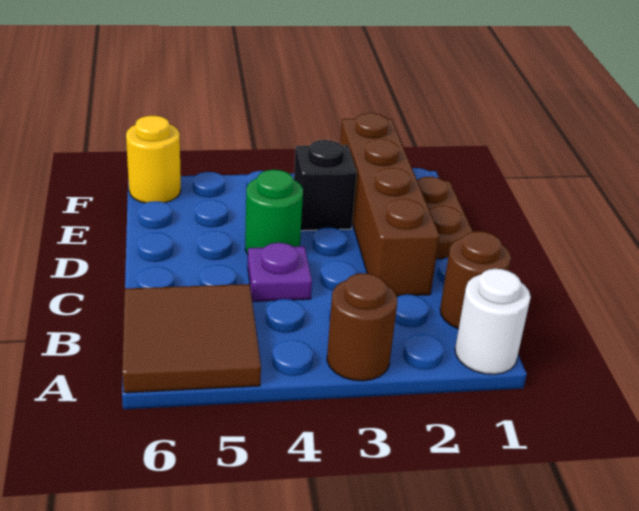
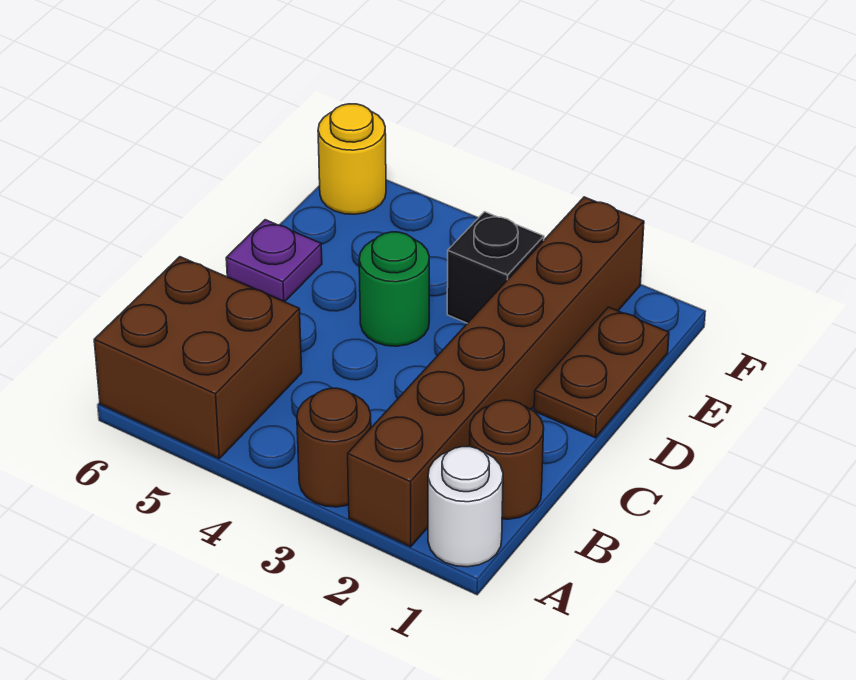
brown 2x2 tile [122,284,261,393] -> brown 2x2 brick [94,257,302,459]
brown 1x4 brick [340,113,440,296] -> brown 1x6 brick [348,197,644,547]
purple 1x1 plate [248,243,312,301] -> purple 1x1 plate moved to [226,220,322,302]

